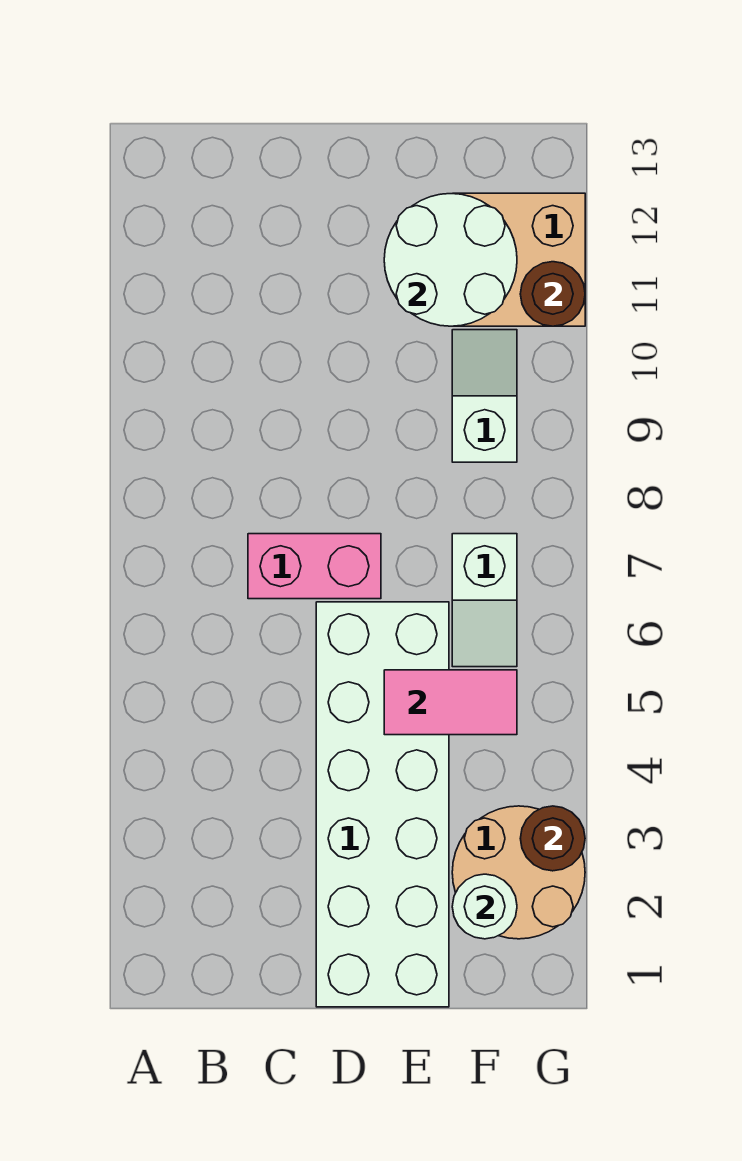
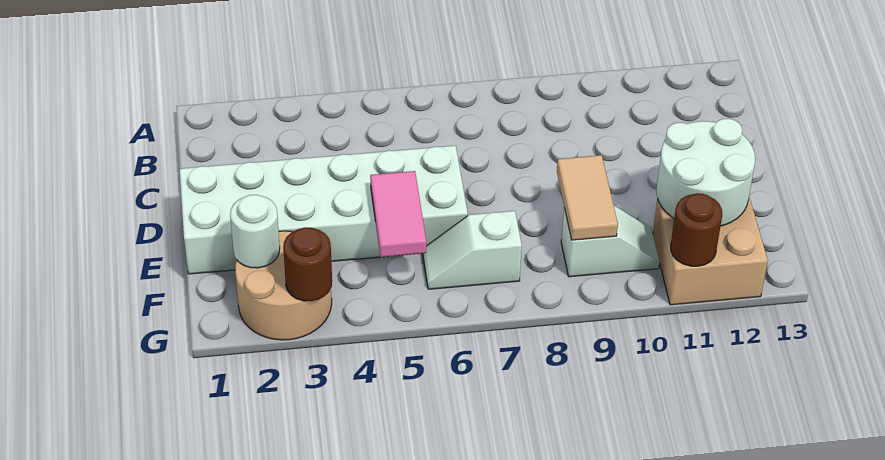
pink 1x2 brick [248,534,381,599] -> none
none -> tan 1x2 tile [557,155,618,240]

